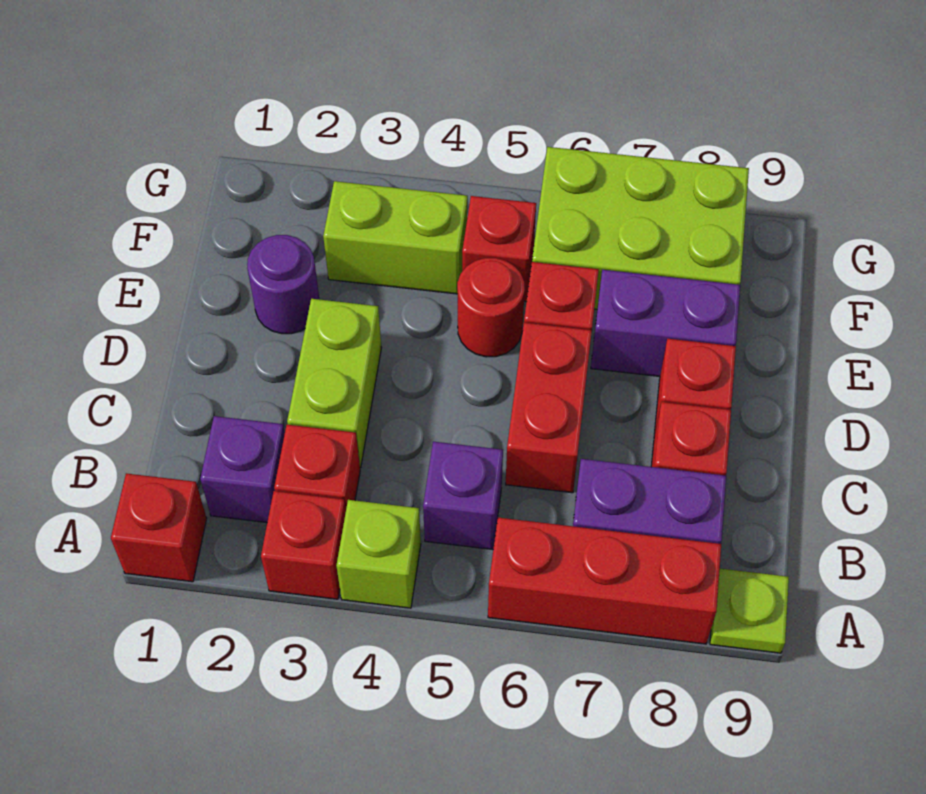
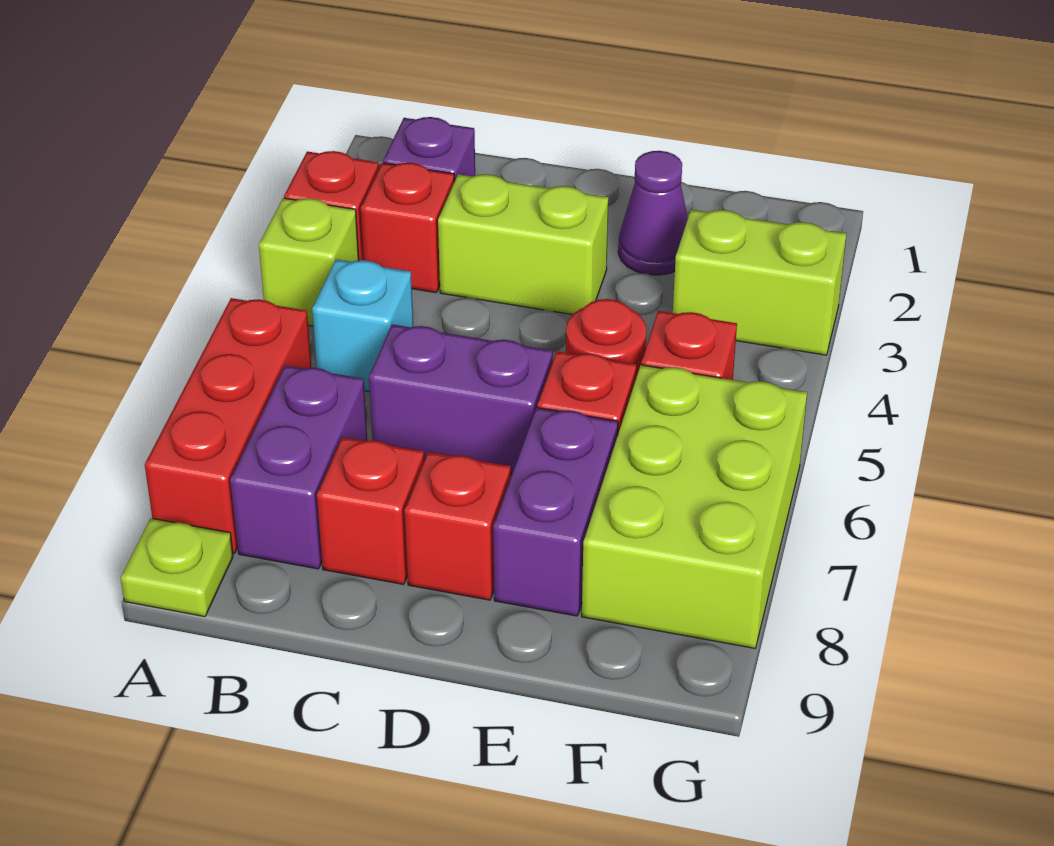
red 1x1 brick [111,473,207,582] -> none
purple 1x1 brick [423,442,503,550] -> cyan 1x1 brick [312,260,413,392]
red 1x2 brick [506,322,592,493] -> purple 1x2 brick [369,324,553,475]
purple 1x1 round brick [247,235,319,334] -> purple 1x1 cone [618,151,688,275]
lime 1x2 brick [323,181,468,294] -> lime 1x2 brick turned to [673,210,846,355]

